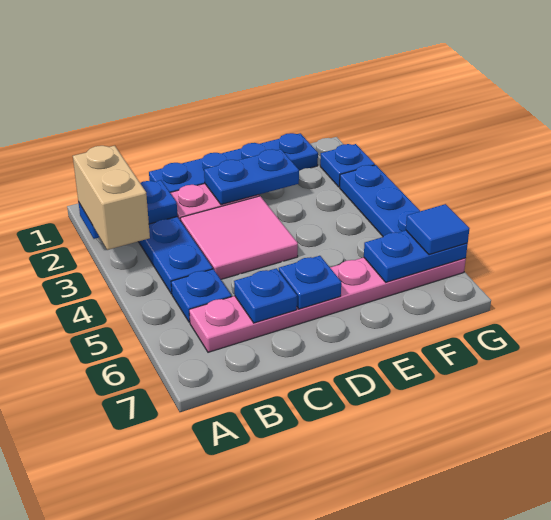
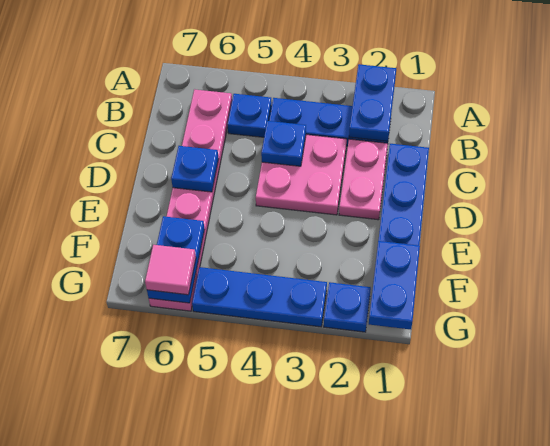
tan 1x2 brick [73,146,150,250] -> none
pink 2x2 tile [180,196,298,279] -> pink 2x2 plate [256,135,347,215]
blue 1x1 plate [234,268,297,323] -> blue 1x1 plate moved to [261,121,306,166]
blue 1x2 plate [204,149,299,205] -> blue 1x2 plate moved to [369,241,420,330]
blue 1x1 tile [406,204,470,255] -> pink 1x1 tile [145,245,196,295]

